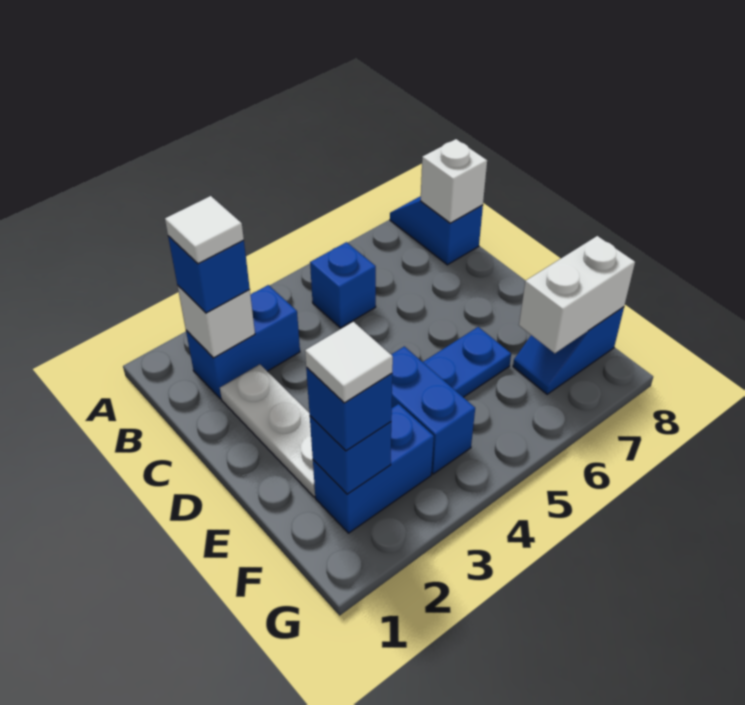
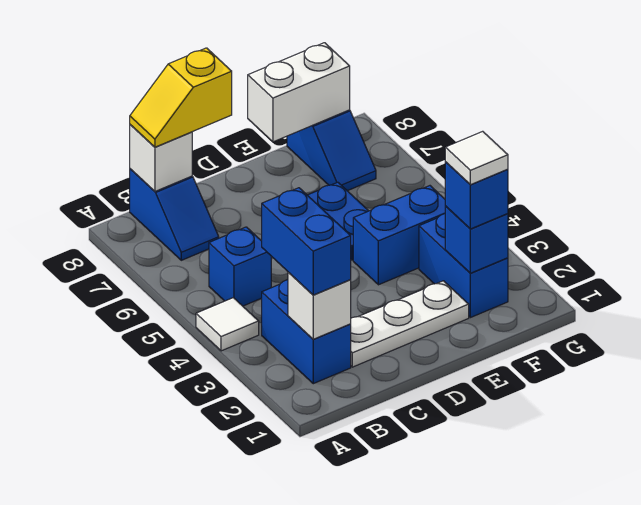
blue 1x2 slope [390,196,483,265] -> blue 1x2 slope turned to [130,169,219,260]
blue 1x1 brick [168,236,250,313] -> blue 1x2 brick [262,188,351,295]
white 1x1 tile [165,196,244,264] -> white 1x1 tile moved to [196,298,259,351]
none -> yellow 1x2 slope [130,48,232,147]
white 1x2 brick [519,236,635,353] -> white 1x2 brick turned to [248,43,350,142]

